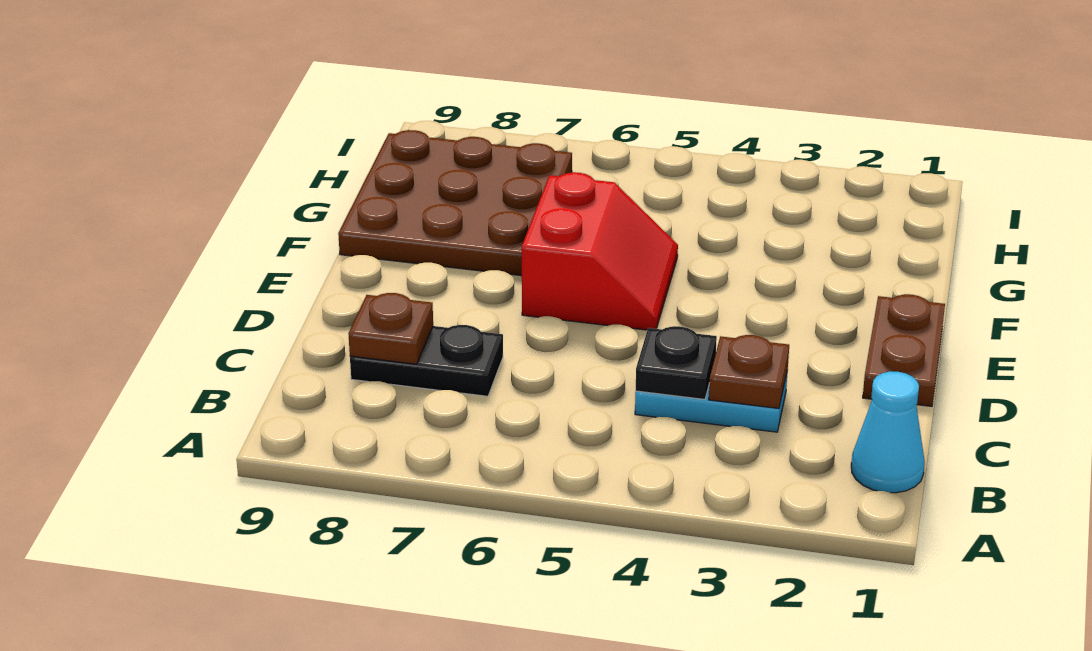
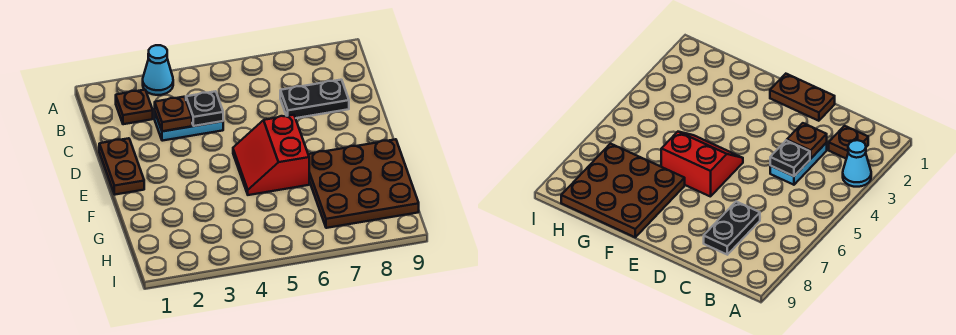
cyan 1x1 cone [851,371,925,493] -> cyan 1x1 cone moved to [143,45,173,95]
brown 1x1 plate [348,293,433,364] -> brown 1x1 plate moved to [116,90,153,124]

